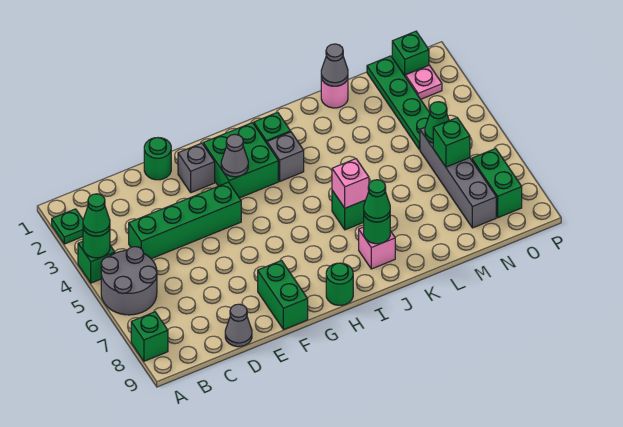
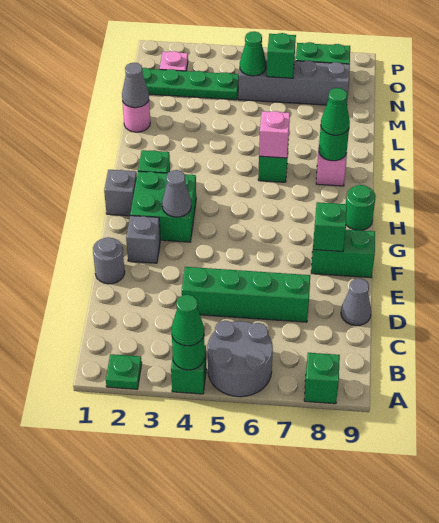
green 1x4 brick [129,182,241,259] -> green 1x4 brick turned to [182,267,310,322]
green 1x1 round brick [144,138,171,180] -> grey 1x1 round brick [93,237,125,284]
grey 1x1 brick [267,132,304,181] -> grey 1x1 brick moved to [104,170,137,216]
green 1x1 brick [392,31,429,76] -> green 1x1 brick moved to [313,202,347,252]

